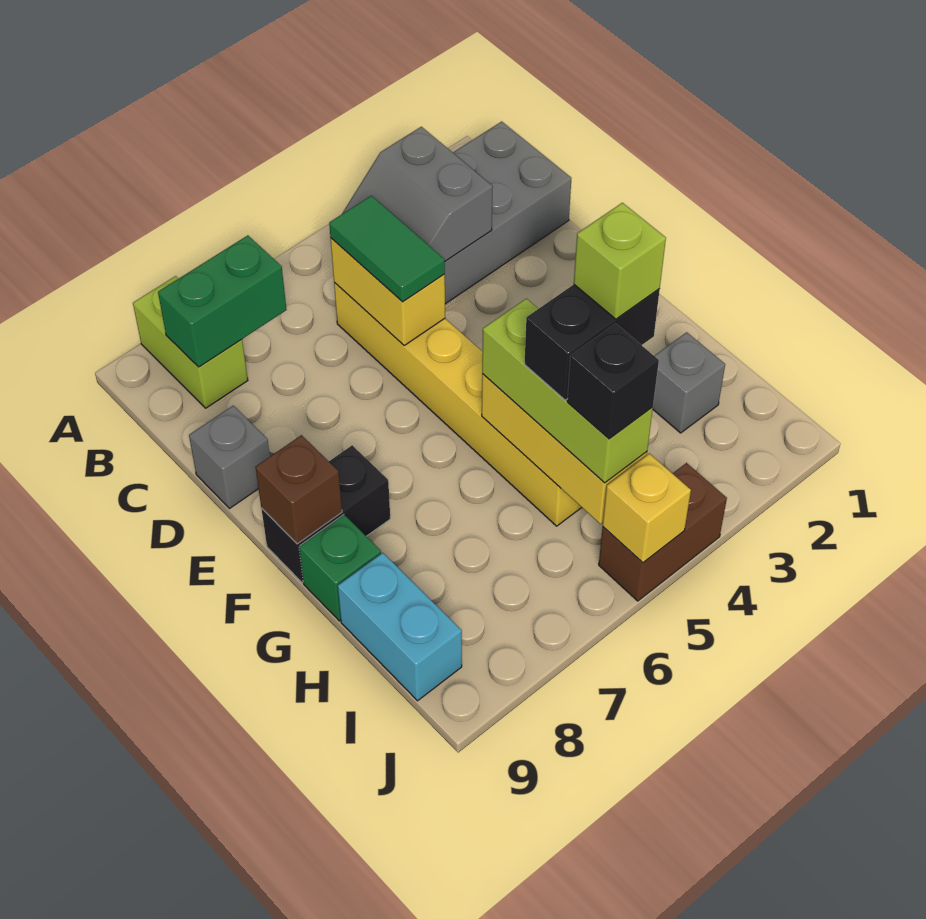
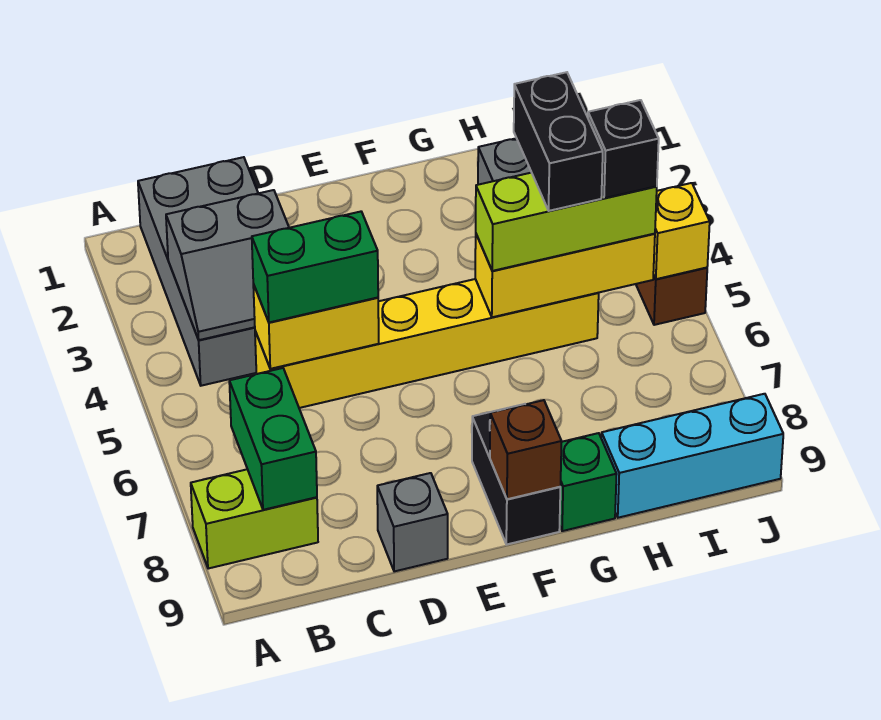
green 1x2 tile [329,196,445,302] -> green 1x2 brick [252,212,378,322]
lime 1x1 brick [574,203,666,319] -> none
cyan 1x2 brick [338,553,462,701] -> cyan 1x3 brick [601,394,783,518]

